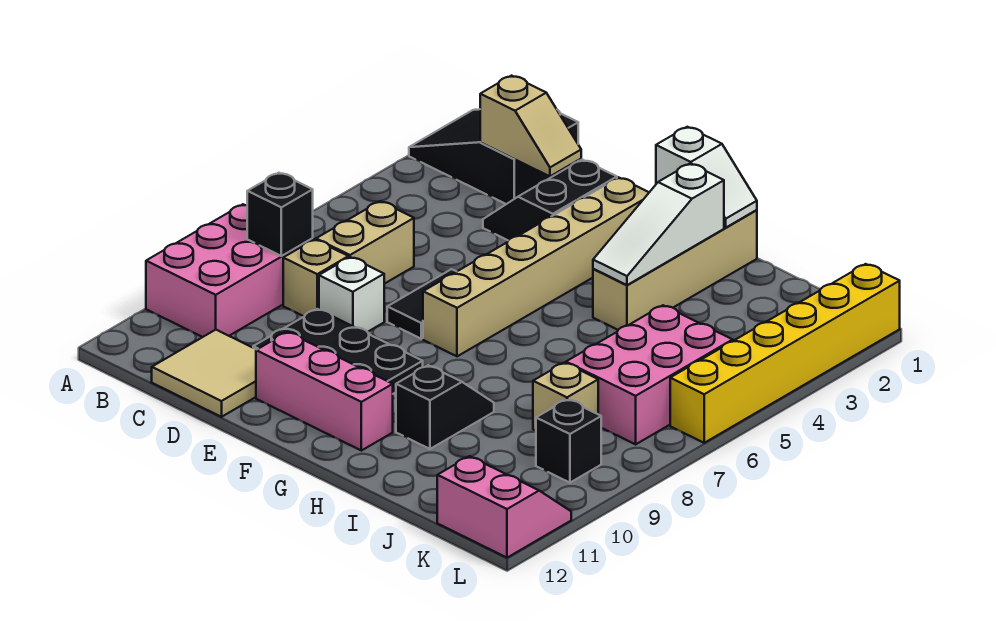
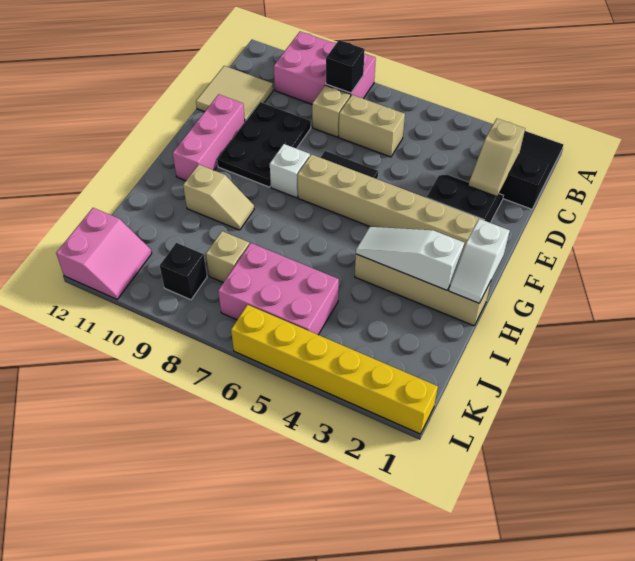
white 1x1 brick [319,257,384,332] -> white 1x1 brick moved to [270,144,310,198]
black 1x2 slope [396,365,494,449] -> tan 1x2 slope [183,164,254,230]

